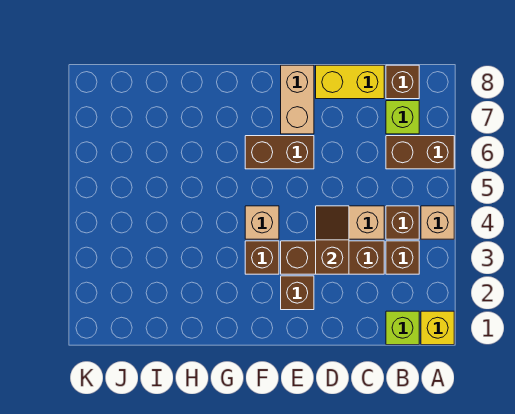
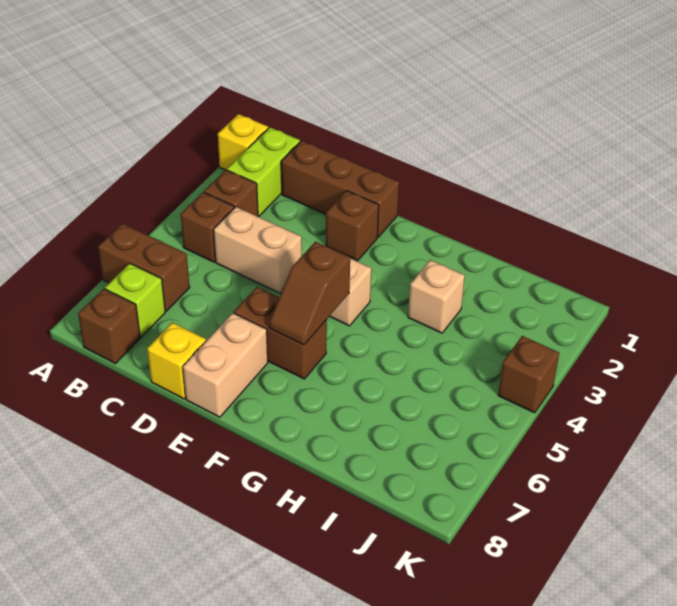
tan 1x1 brick [421,206,454,239] -> tan 1x1 brick moved to [408,260,465,333]
lime 1x1 brick [386,311,419,345] -> lime 1x2 brick [227,127,300,216]
brown 1x3 brick [281,241,384,274] -> brown 1x3 brick moved to [281,141,399,237]
yellow 1x2 brick [316,65,384,99] -> yellow 1x1 brick [147,322,206,399]
brown 1x2 slope [316,206,349,274] -> brown 1x2 slope moved to [269,242,350,345]
brown 1x1 brick [245,241,279,274] -> brown 1x1 brick moved to [498,336,559,413]

